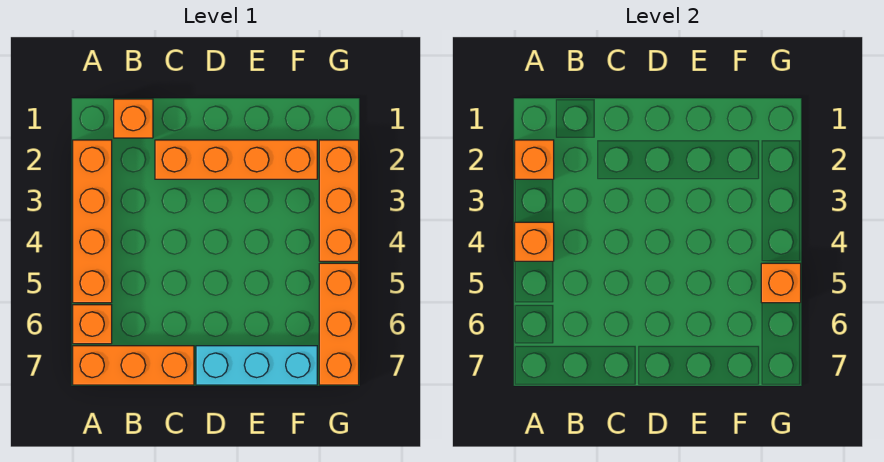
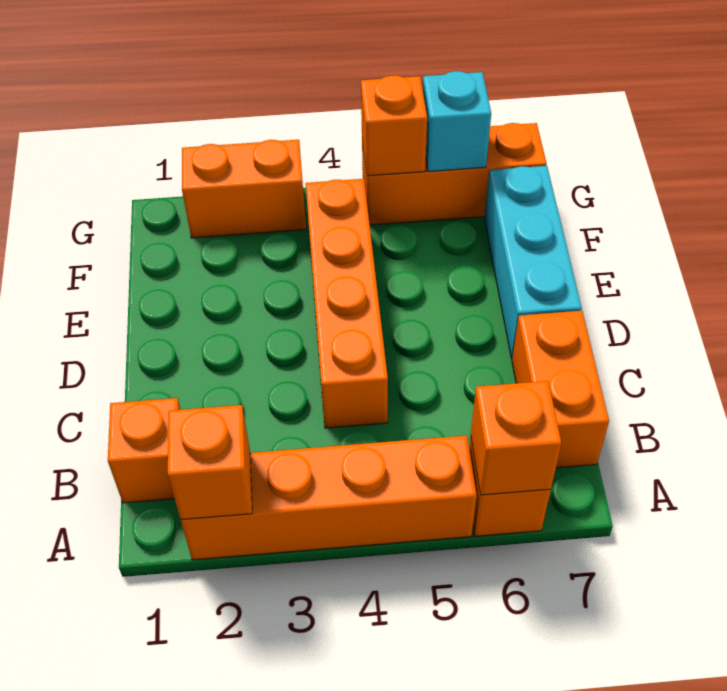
orange 1x1 brick [515,222,554,261] -> orange 1x1 brick moved to [471,381,562,495]
orange 1x3 brick [73,346,194,385] -> orange 1x2 brick [512,311,609,468]
orange 1x4 brick [155,140,317,179] -> orange 1x4 brick moved to [306,179,388,428]
orange 1x3 brick [319,140,359,261] -> orange 1x2 brick [182,140,306,238]
none -> cyan 1x1 brick [423,71,491,171]

